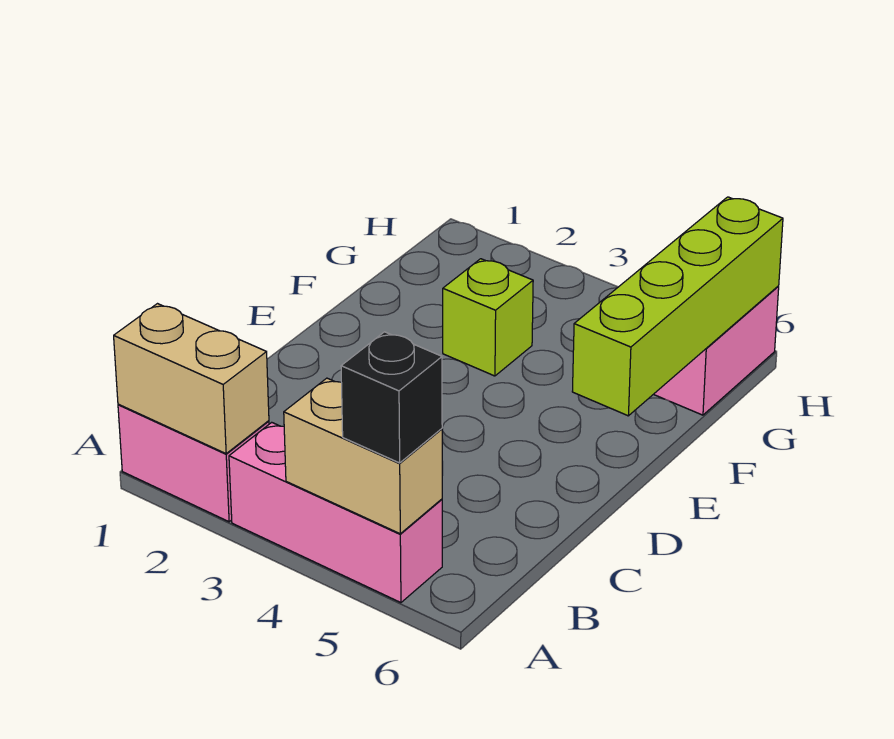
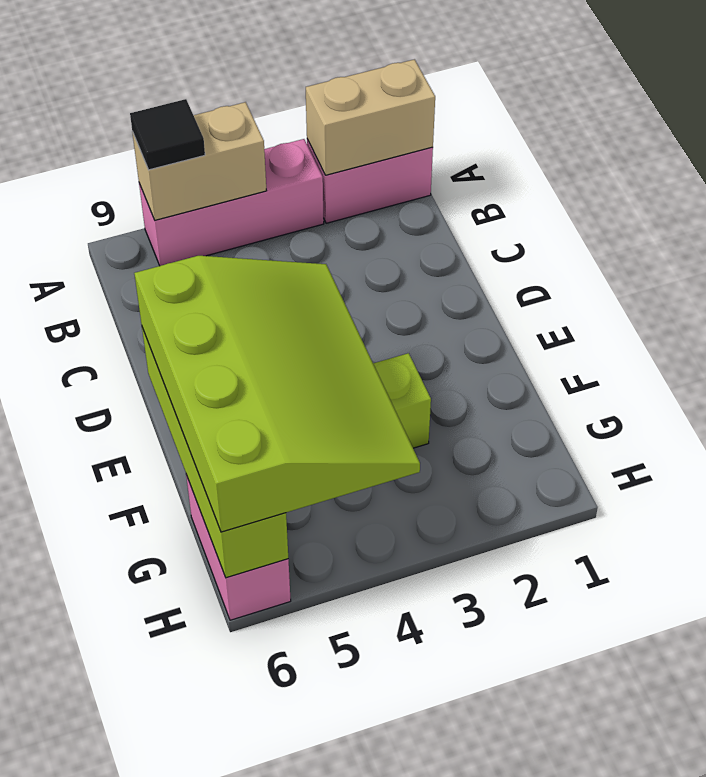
black 1x1 brick [341,332,442,463] -> black 1x1 tile [130,99,205,170]
none -> lime 3x4 slope [134,256,420,532]

